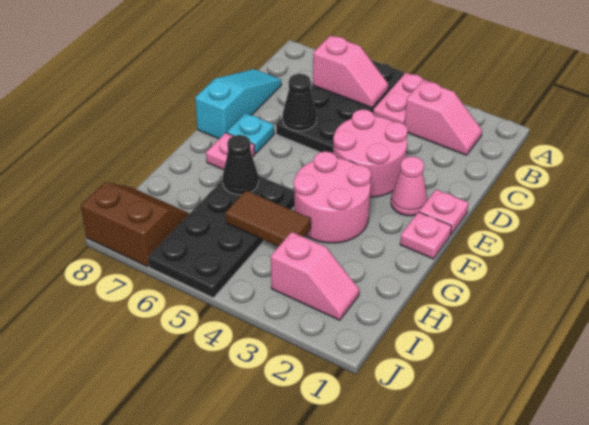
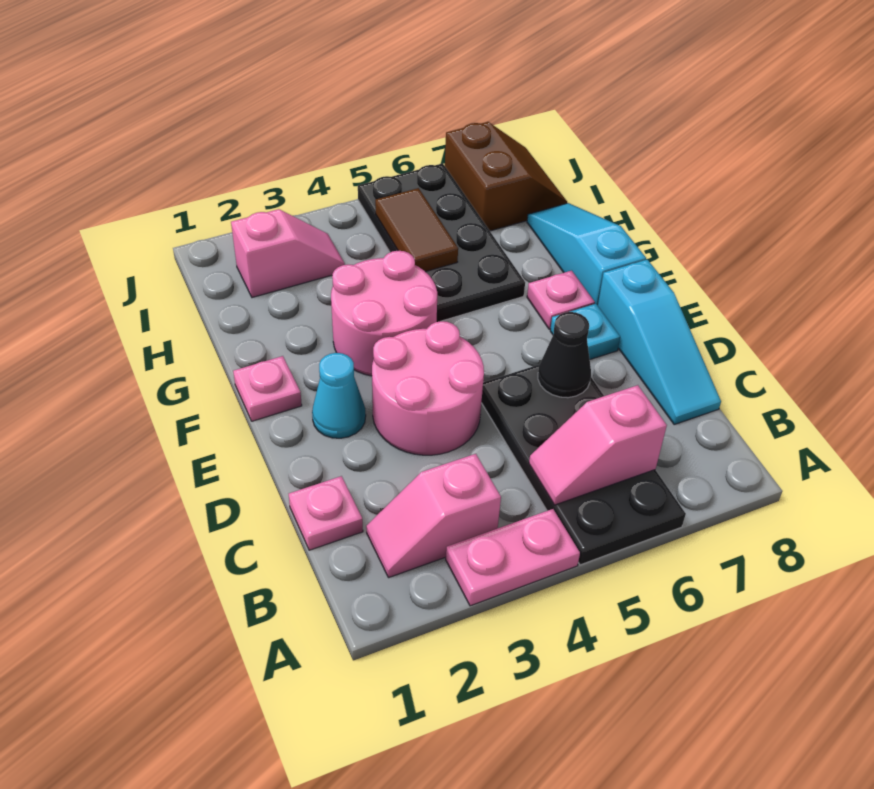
pink 1x2 plate [373,73,430,125] -> pink 1x2 plate turned to [446,509,580,606]
pink 1x1 plate [419,190,468,235] -> pink 1x1 plate moved to [289,476,363,550]
pink 1x1 cone [391,156,427,216] -> cyan 1x1 cone [312,353,366,438]
none -> cyan 1x3 slope [527,203,646,305]
black 1x1 cone [222,135,259,195] -> none
brown 1x2 tile [225,191,311,246] -> brown 1x2 tile turned to [375,188,458,272]
pink 1x2 slope [271,232,359,320] -> pink 1x2 slope turned to [231,209,345,298]
brown 2x2 slope [81,182,190,267] -> brown 2x2 slope turned to [445,122,567,231]

